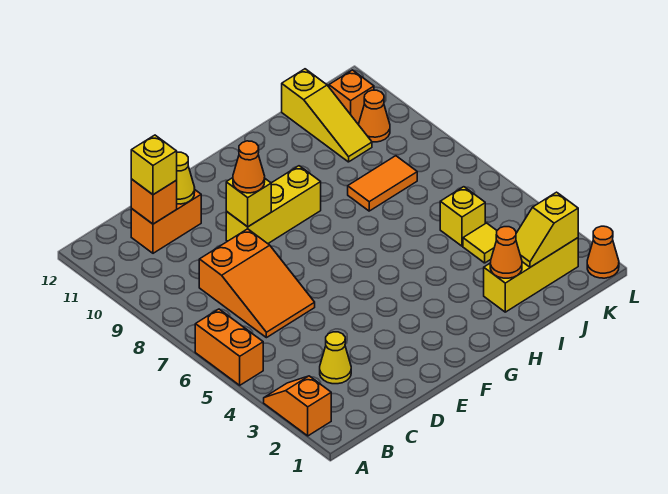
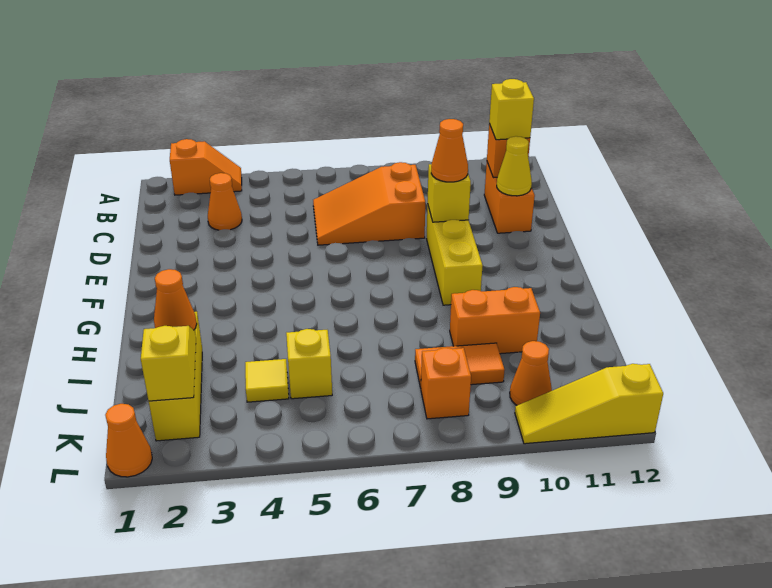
orange 1x2 brick [195,309,263,385] -> orange 1x2 brick moved to [450,287,540,354]
yellow 1x1 cone [320,332,351,384] -> orange 1x1 cone [208,173,242,230]
orange 1x2 tile [348,156,417,211] -> orange 1x2 tile turned to [415,343,505,388]
yellow 1x3 slope [282,69,372,162] -> yellow 1x3 slope moved to [515,364,663,444]
orange 1x1 brick [329,70,374,125] -> orange 1x1 brick moved to [421,348,471,419]

